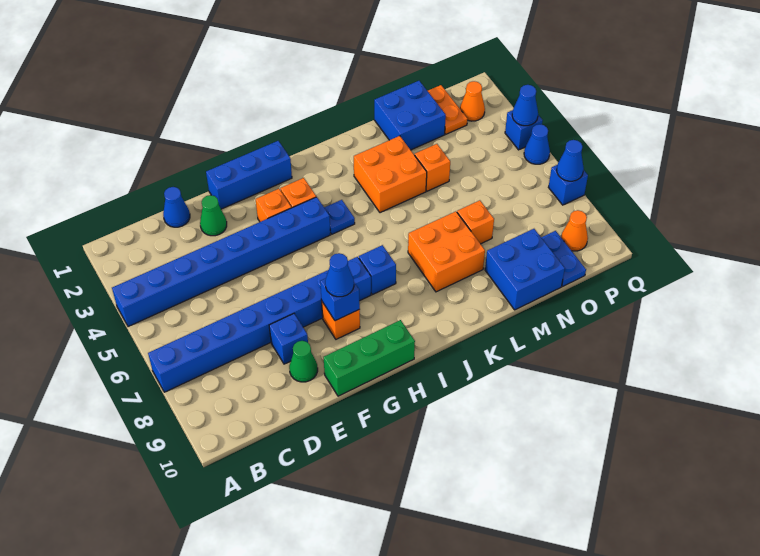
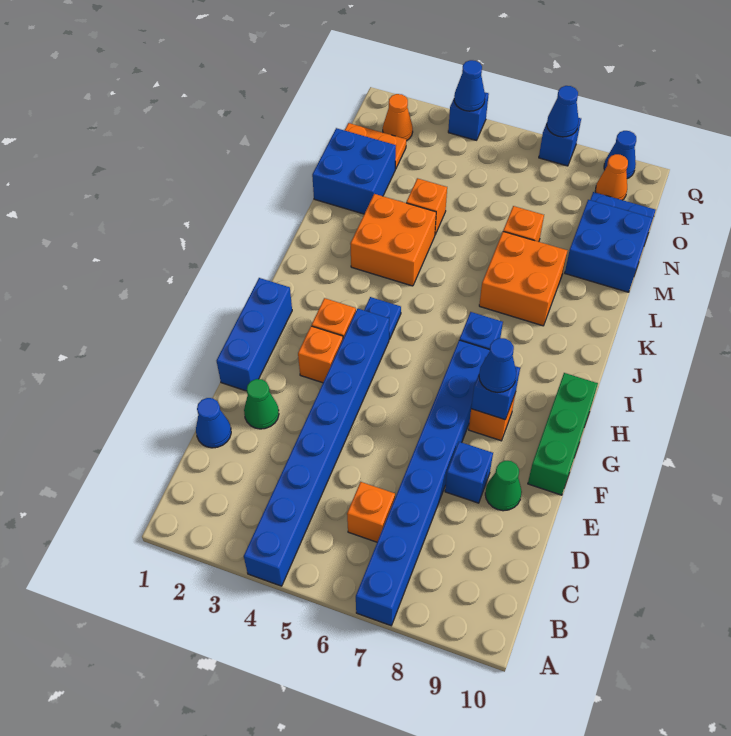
none -> orange 1x1 brick [347,482,395,542]
blue 1x1 cone [524,124,550,164] -> blue 1x1 cone moved to [604,131,636,179]

